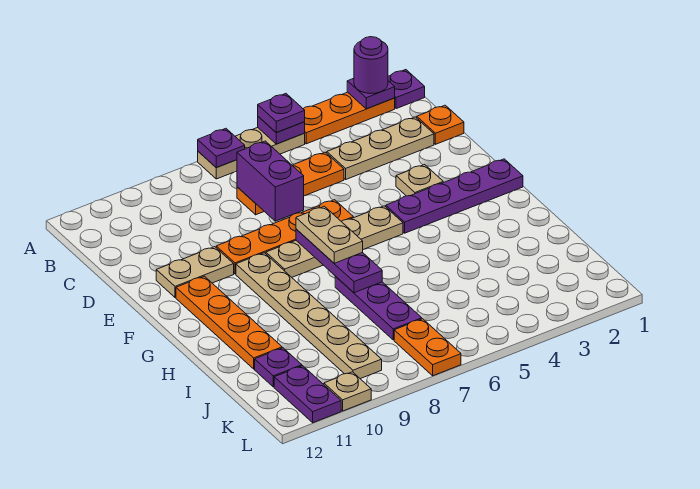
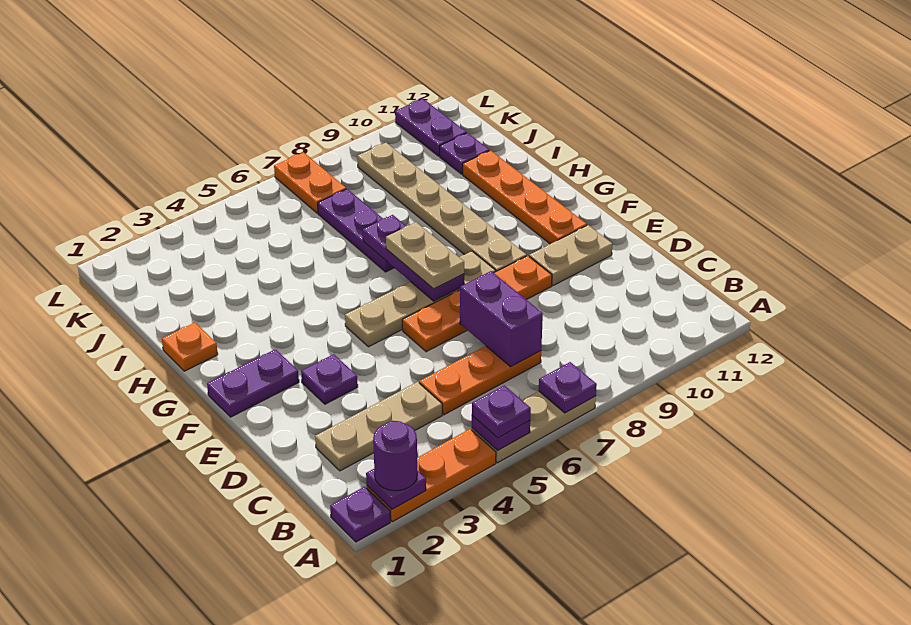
orange 1x1 plate [417,105,464,144] -> orange 1x1 plate moved to [162,323,218,371]
tan 1x1 plate [396,165,443,196] -> purple 1x1 plate [301,354,358,404]
purple 1x4 plate [386,159,523,233] -> purple 1x2 plate [207,349,299,417]
tan 1x1 plate [324,372,371,411] -> none

